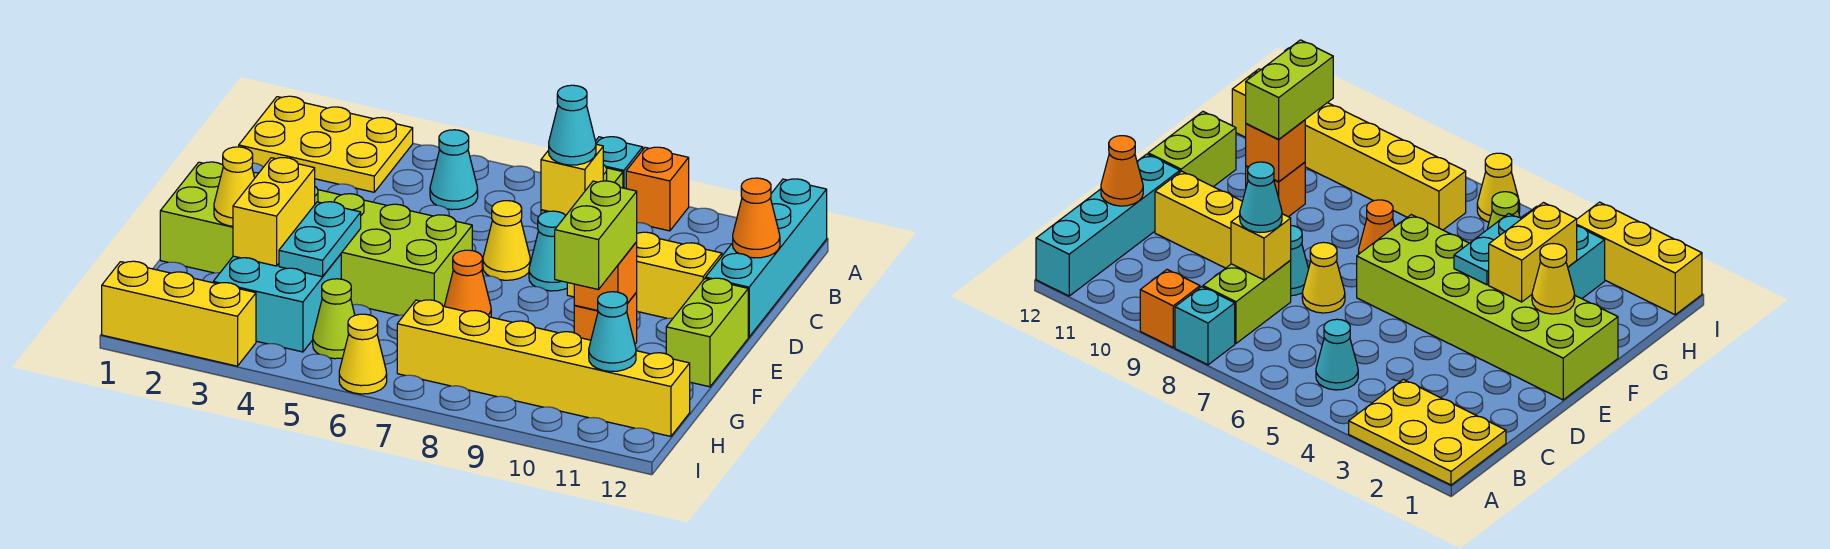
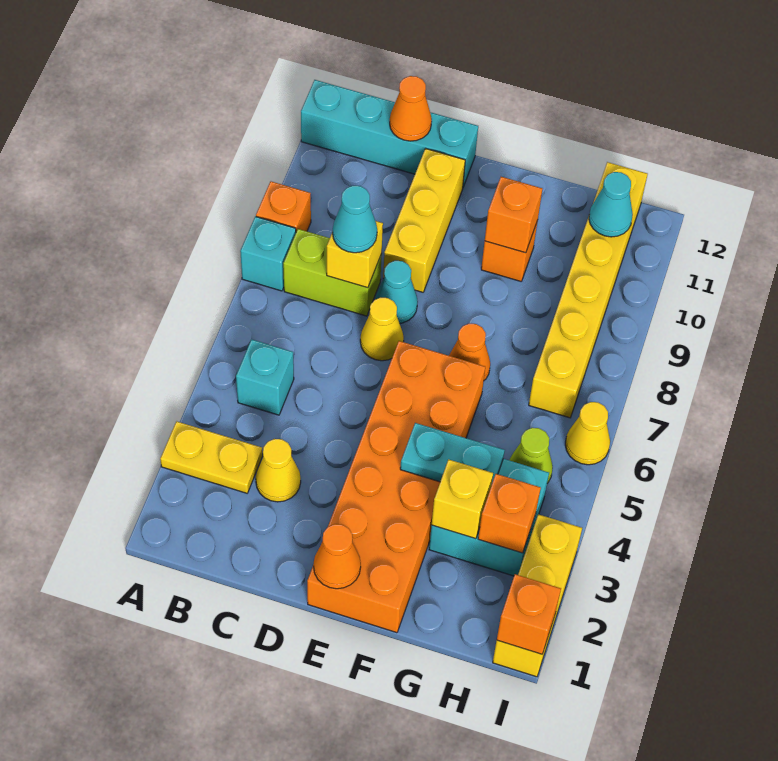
yellow 2x3 plate [239,96,413,192] -> yellow 1x2 plate [160,421,263,493]
cyan 1x1 cone [430,130,478,210] -> cyan 1x1 brick [236,339,294,415]
lime 2x6 brick [160,162,472,315] -> orange 2x6 brick [307,341,485,633]
none -> orange 1x1 cone [314,524,361,589]
lime 1x2 brick [666,278,748,387] -> none
yellow 1x1 cone [214,147,255,226] -> yellow 1x1 cone moved to [256,439,301,502]
yellow 1x2 brick [233,158,315,266] -> yellow 1x1 brick [432,459,493,539]
lime 1x2 brick [555,181,637,290] -> none
none -> orange 1x1 brick [478,474,541,553]
none -> orange 1x1 brick [497,574,561,654]

